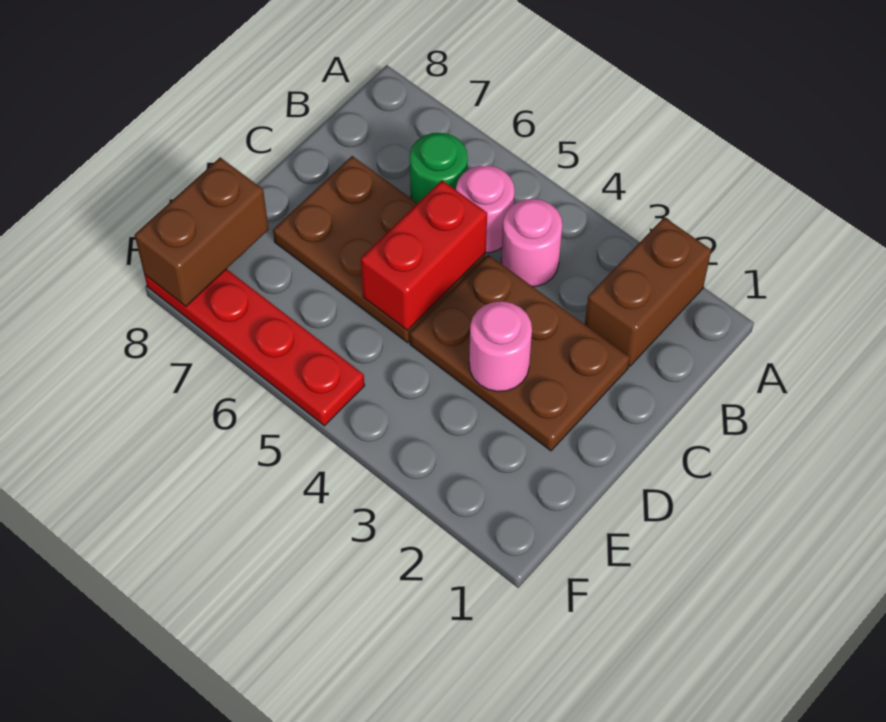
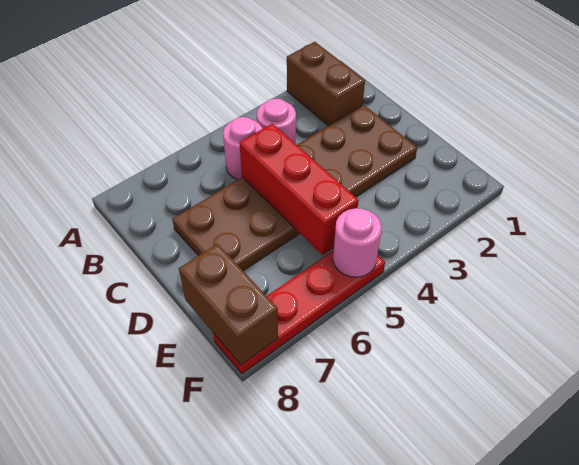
green 1x1 round brick [410,133,468,203] -> none
red 1x2 brick [361,180,487,331] -> red 1x3 brick [239,123,358,255]
pink 1x1 round brick [469,301,532,392] -> pink 1x1 round brick moved to [333,208,382,277]

